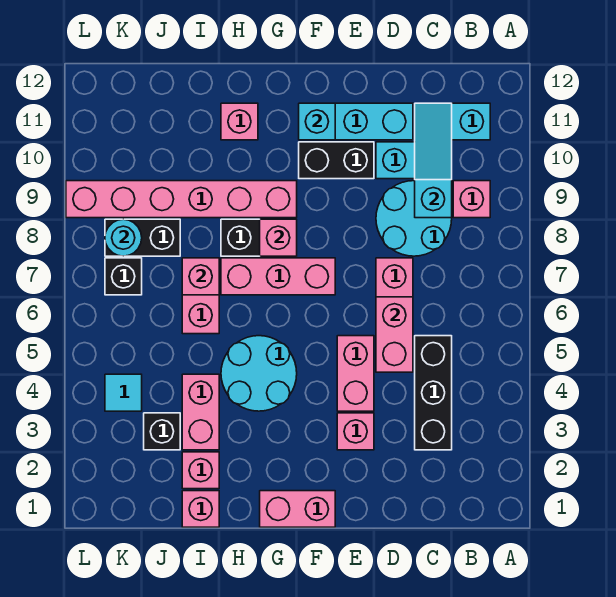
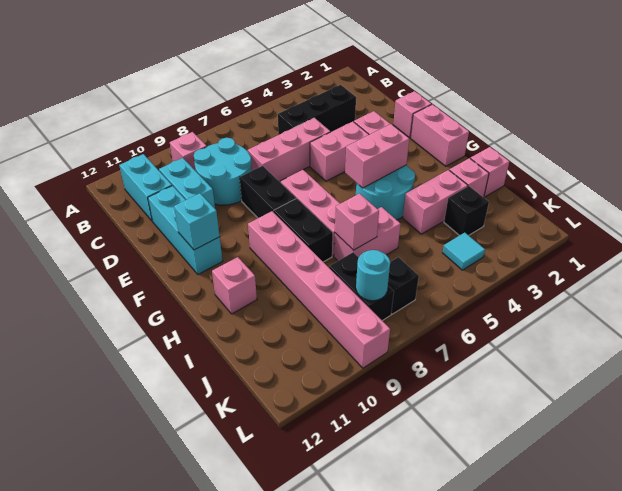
cyan 1x3 slope [415,103,452,218] -> none
pink 1x2 brick [376,297,413,372] -> pink 1x2 brick moved to [345,124,409,188]
black 1x2 brick [299,142,374,179] -> black 1x2 brick moved to [240,166,296,218]
pink 1x1 brick [260,219,297,256] -> pink 1x1 brick moved to [393,91,432,138]

